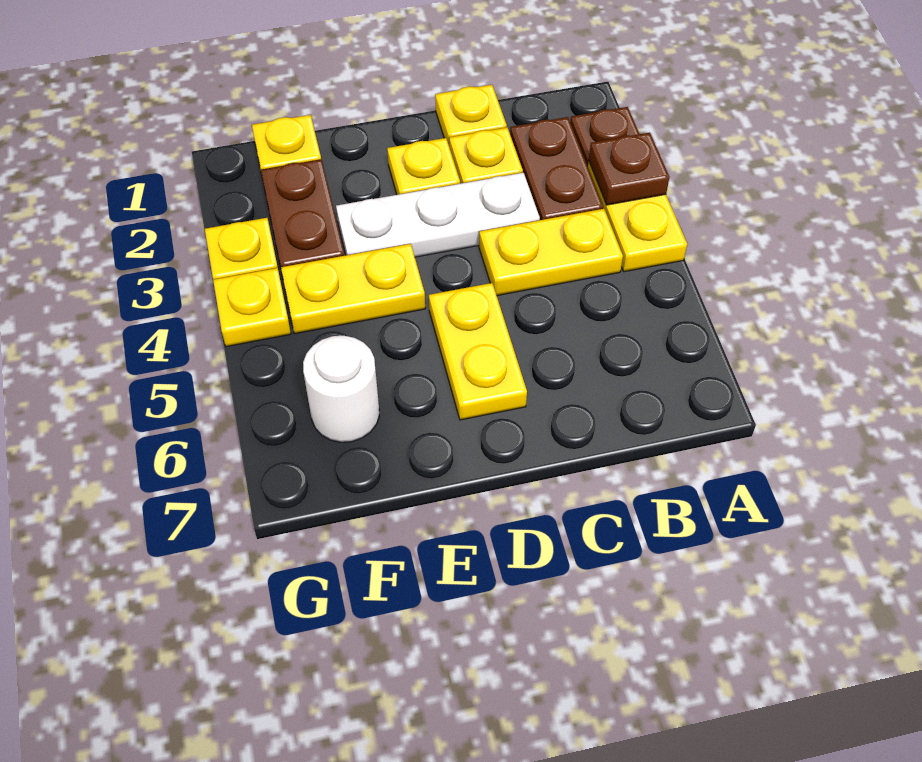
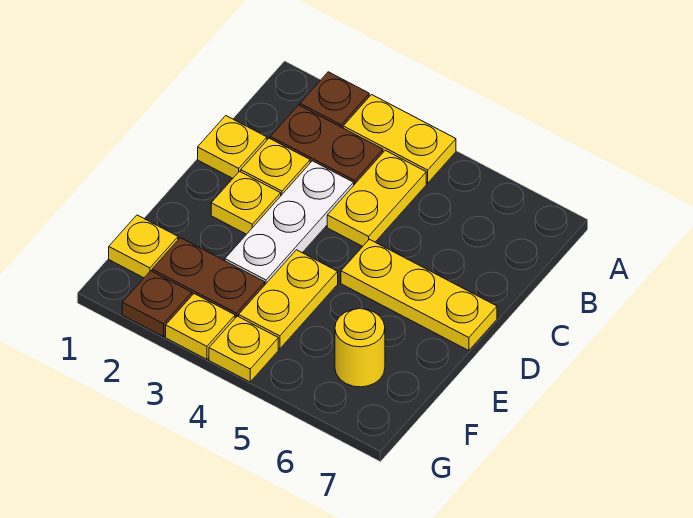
brown 1x1 plate [589,133,669,205] -> brown 1x1 plate moved to [122,271,192,337]
yellow 1x2 plate [429,283,527,420] -> yellow 1x3 plate [341,239,497,351]
white 1x1 round brick [303,336,379,442] -> yellow 1x1 round brick [335,309,385,387]

